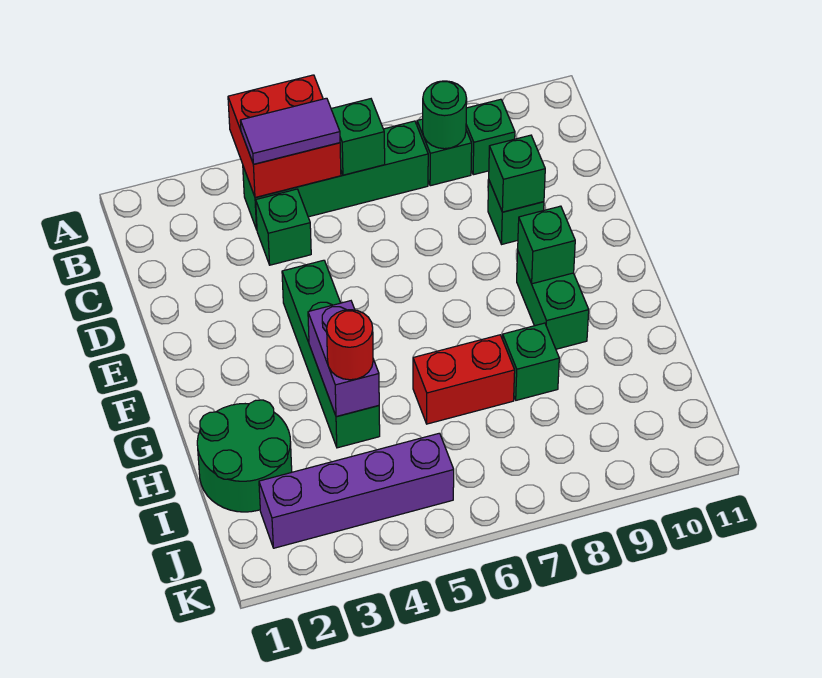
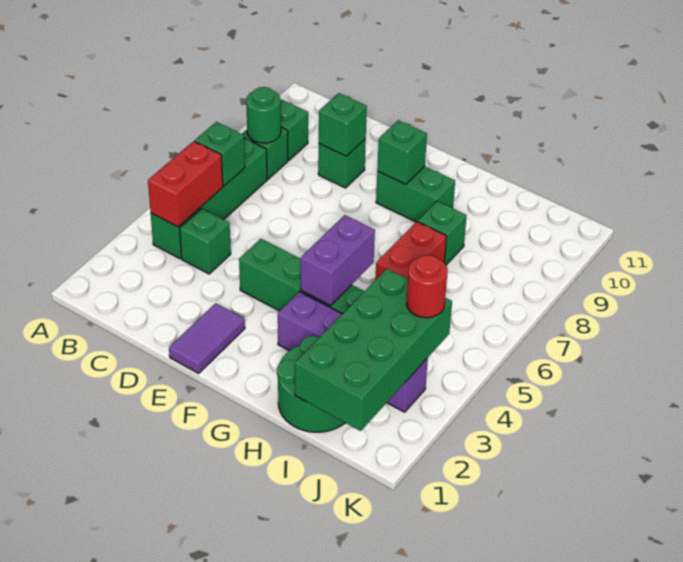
red 2x2 brick [228,75,341,198] -> red 1x2 brick [148,141,223,227]
purple 1x2 tile [240,98,340,164] -> purple 1x2 tile moved to [169,303,245,373]
purple 1x2 brick [308,301,379,417] -> purple 1x2 brick turned to [301,215,375,306]
red 1x1 round brick [327,310,373,380] -> red 1x1 round brick moved to [406,255,448,318]
none -> green 2x4 brick [295,269,452,431]
purple 1x4 brick [259,433,454,548] -> purple 1x4 brick turned to [278,292,428,412]

